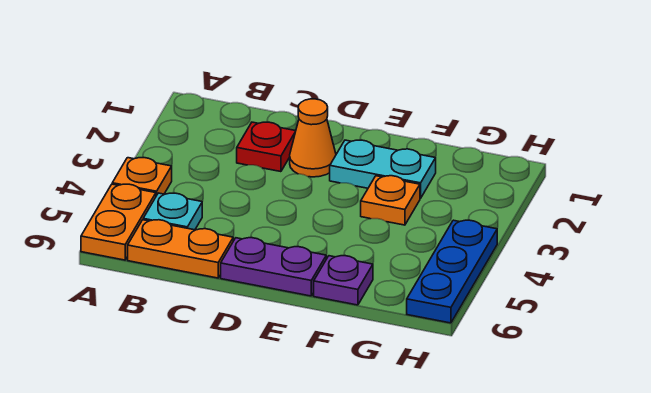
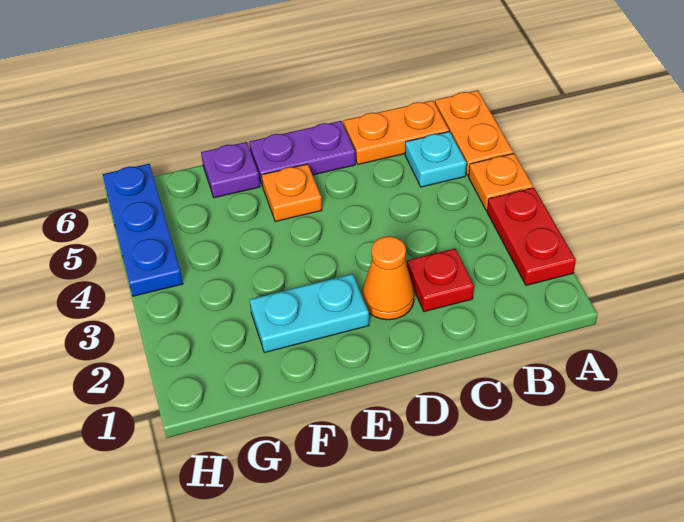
none -> red 1x2 plate [487,188,576,285]
orange 1x1 plate [361,176,420,225] -> orange 1x1 plate moved to [262,164,322,222]

